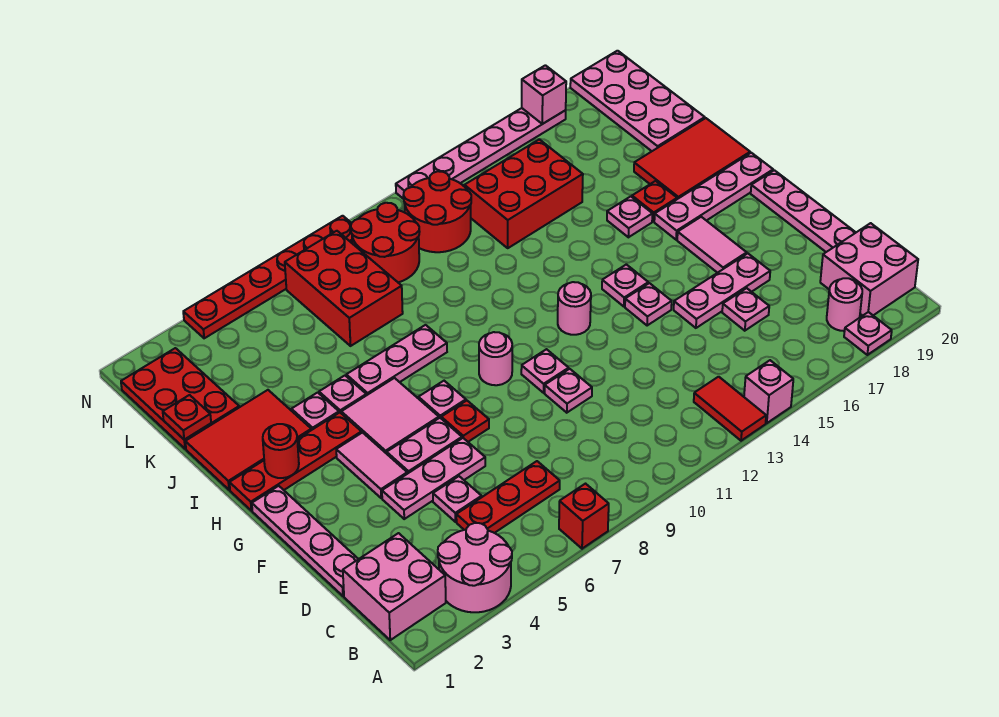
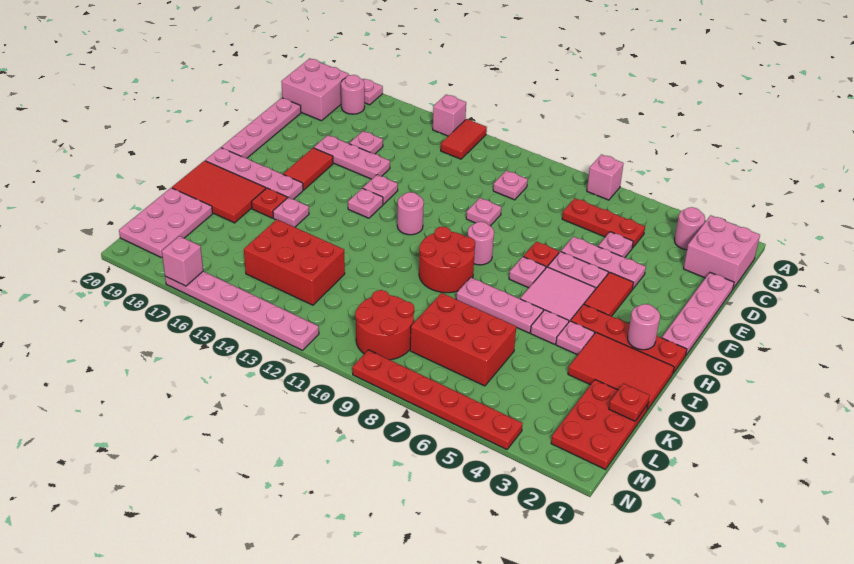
pink 2x2 round brick [438,523,512,612] -> pink 1x1 round brick [674,207,705,250]
red 1x1 brick [559,484,609,549] -> pink 1x1 brick [587,154,624,200]
pink 1x2 tile [336,433,407,498] -> red 1x2 tile [584,272,633,316]
pink 1x1 plate [521,349,569,393] -> pink 1x1 plate moved to [493,171,528,200]
pink 1x2 tile [677,217,747,273] -> red 1x2 tile [283,148,333,190]
red 1x1 round brick [263,424,299,478] -> pink 1x1 round brick [628,304,660,350]
red 2x3 brick [285,231,403,346] -> red 2x3 brick turned to [410,293,516,386]
pink 2x4 plate [570,51,705,151] -> pink 2x3 plate [119,188,213,257]
red 2x2 round brick [403,171,471,252] -> red 2x2 round brick moved to [419,227,475,293]

